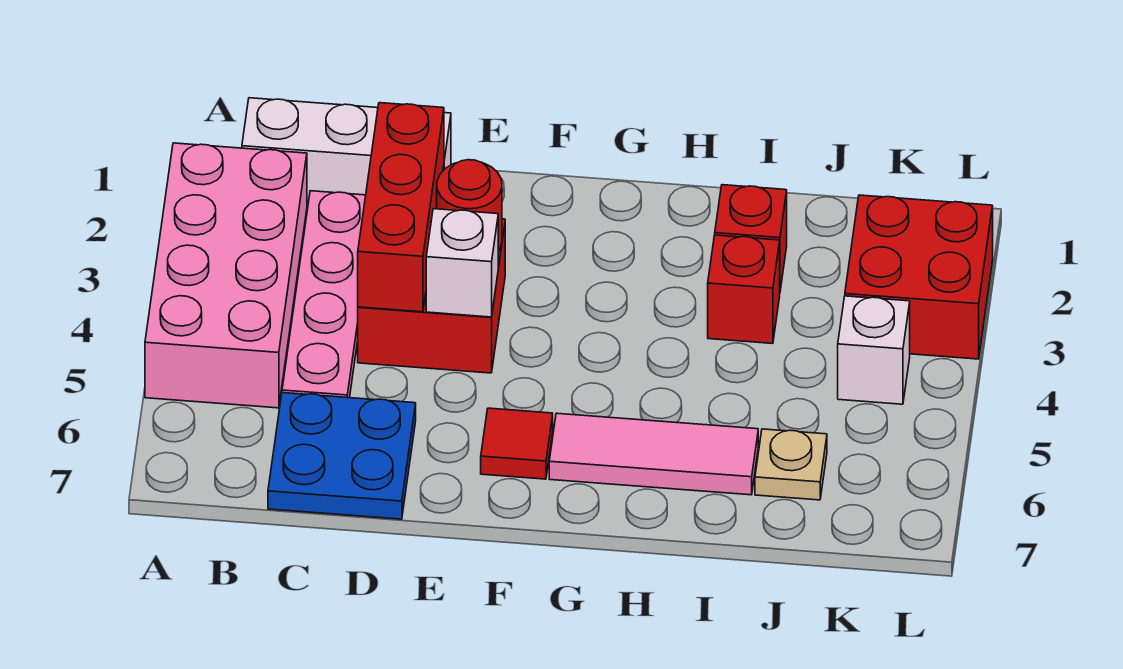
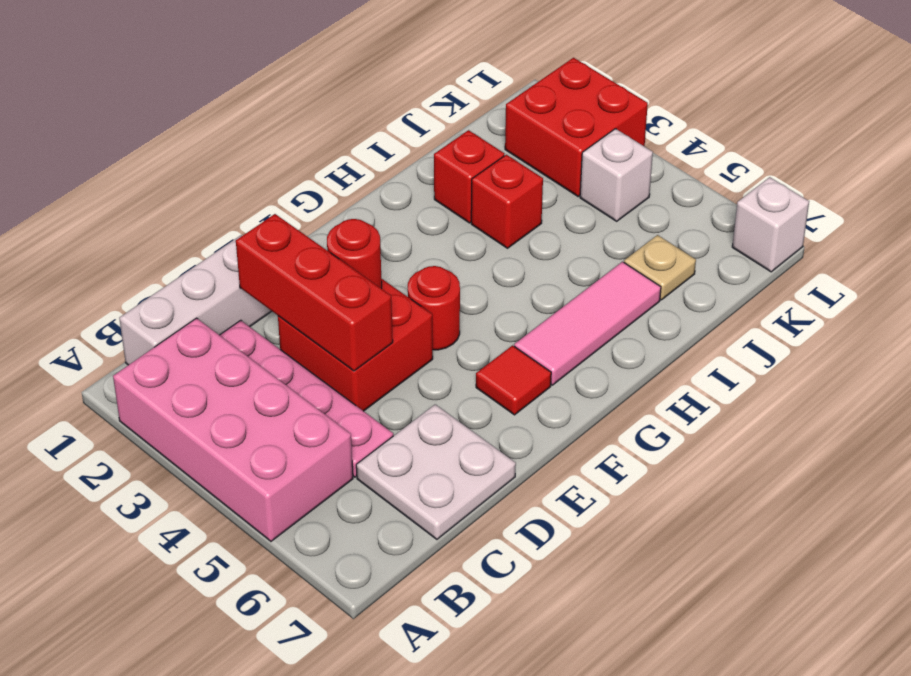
blue 2x2 plate [268,393,416,519] -> white 2x2 plate [356,404,516,539]
white 1x1 brick [426,209,498,317] -> white 1x1 brick moved to [732,177,809,272]
none -> red 1x1 round brick [408,266,460,350]

